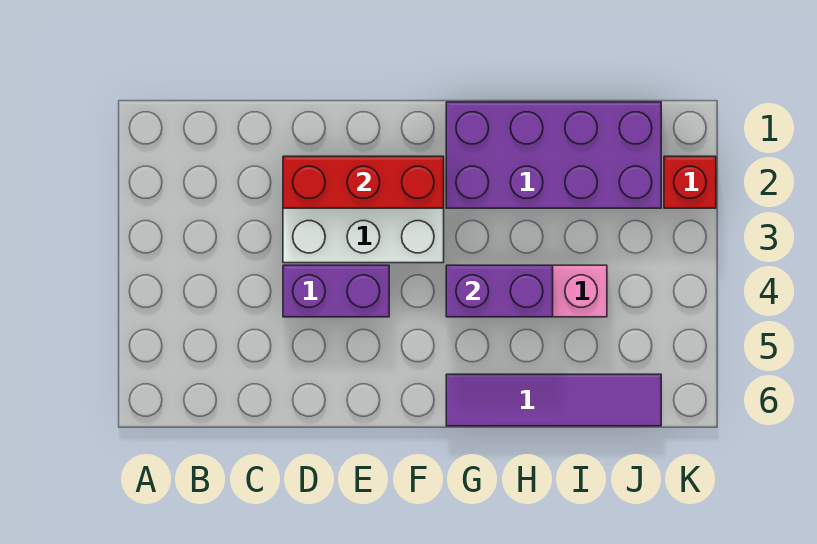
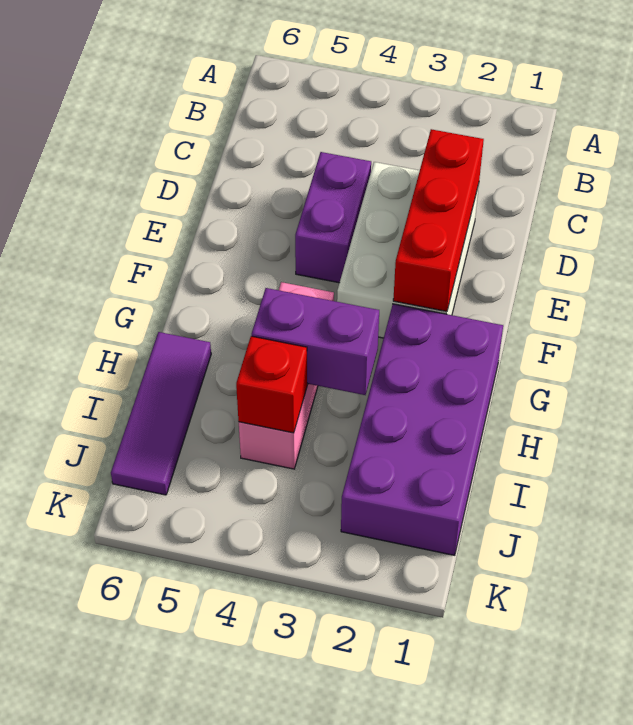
purple 1x2 brick [446,265,553,317] -> purple 1x2 brick turned to [252,288,379,395]
purple 1x4 tile [446,374,661,426] -> purple 1x3 tile [111,332,211,495]
red 1x1 brick [664,156,716,208] -> red 1x1 brick moved to [236,336,307,433]

